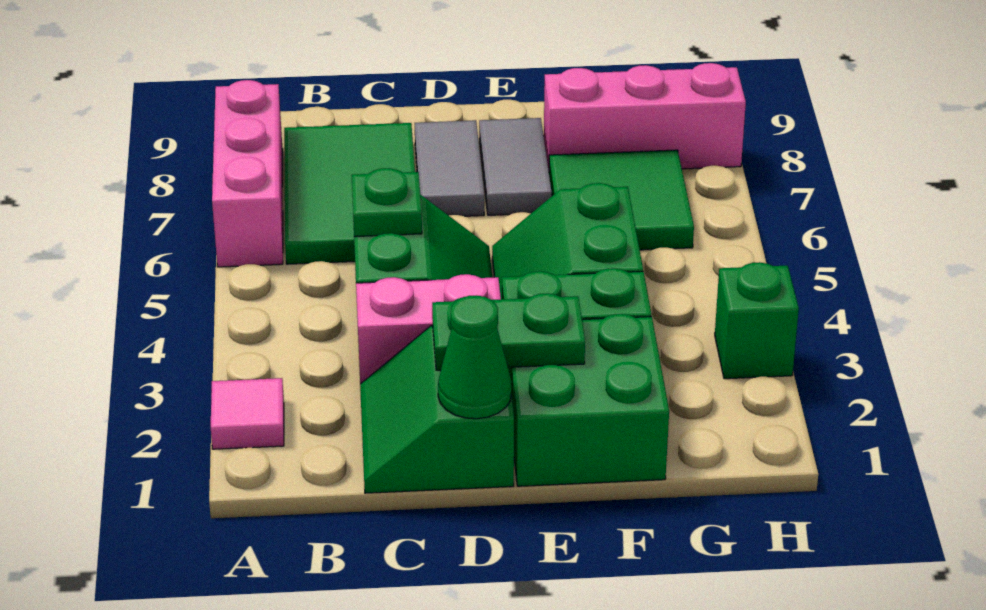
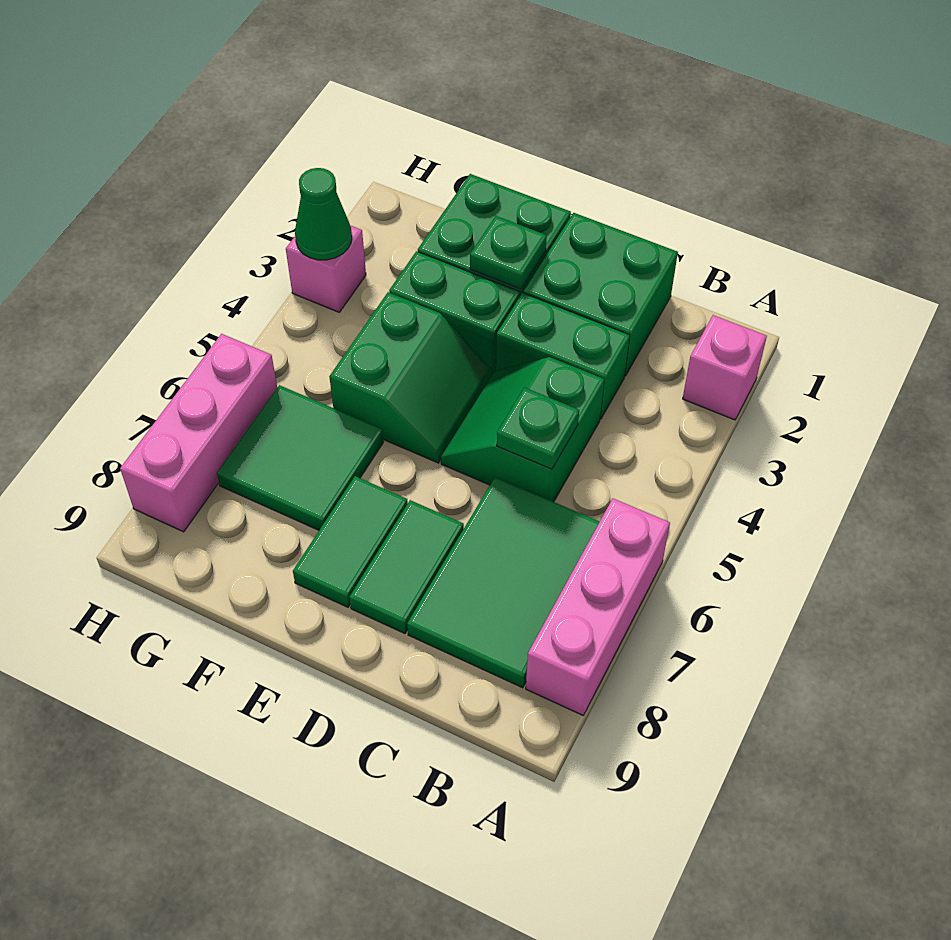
pink 1x1 tile [211,378,284,449] -> pink 1x1 brick [683,315,767,420]
green 2x2 slope [360,326,514,493] -> green 2x2 brick [524,213,678,376]
pink 1x2 brick [356,274,501,384] -> green 1x2 brick [496,293,630,419]
green 1x1 cone [438,295,512,419] -> green 1x1 cone moved to [295,168,352,260]
green 1x2 plate [432,293,585,370] -> green 1x1 plate [470,216,547,289]
grey 1x2 tile [415,120,484,216] -> green 1x2 tile [349,500,464,634]
grey 1x2 tile [479,118,552,215] -> green 1x2 tile [293,476,408,607]
pink 1x3 brick [544,63,746,170] -> pink 1x3 brick turned to [120,334,277,532]
green 1x1 brick [715,262,799,379] -> pink 1x1 brick [286,226,366,312]

